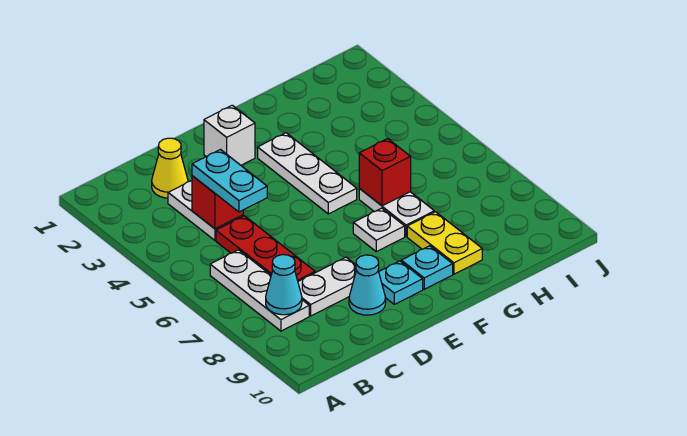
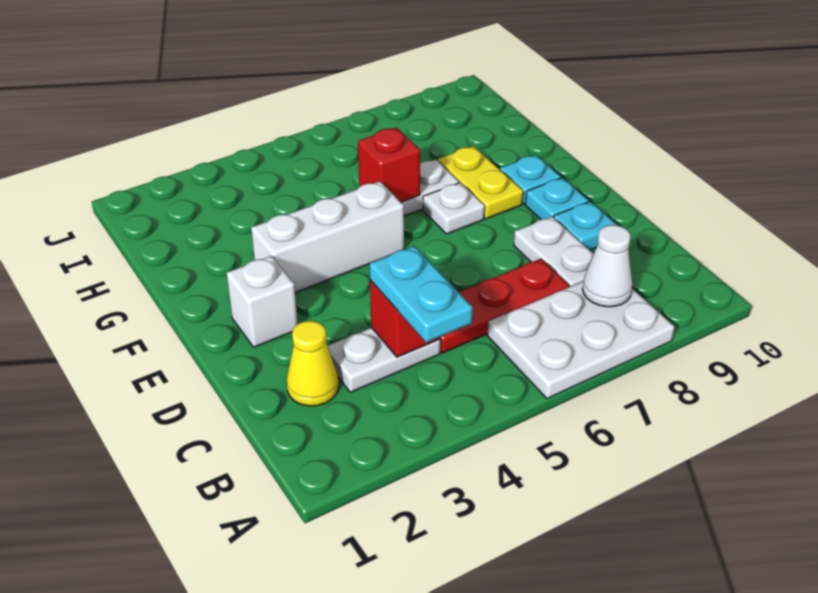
white 1x3 plate [210,250,309,331] -> white 2x3 plate [487,281,674,399]
cyan 1x1 cone [266,255,302,315] -> white 1x1 cone [582,225,632,307]
cyan 1x2 plate [192,150,267,212] -> cyan 1x2 plate turned to [370,246,473,342]
cyan 1x1 cone [349,255,386,315] -> cyan 1x1 plate [554,202,617,250]
white 1x3 plate [258,133,357,214] -> white 1x3 brick [251,181,404,292]
yellow 1x2 plate [407,212,482,274] -> yellow 1x2 plate turned to [438,146,523,219]

